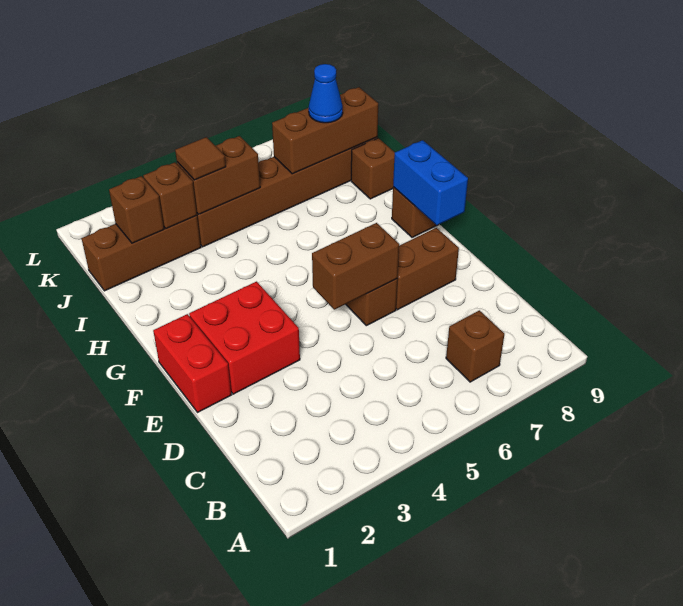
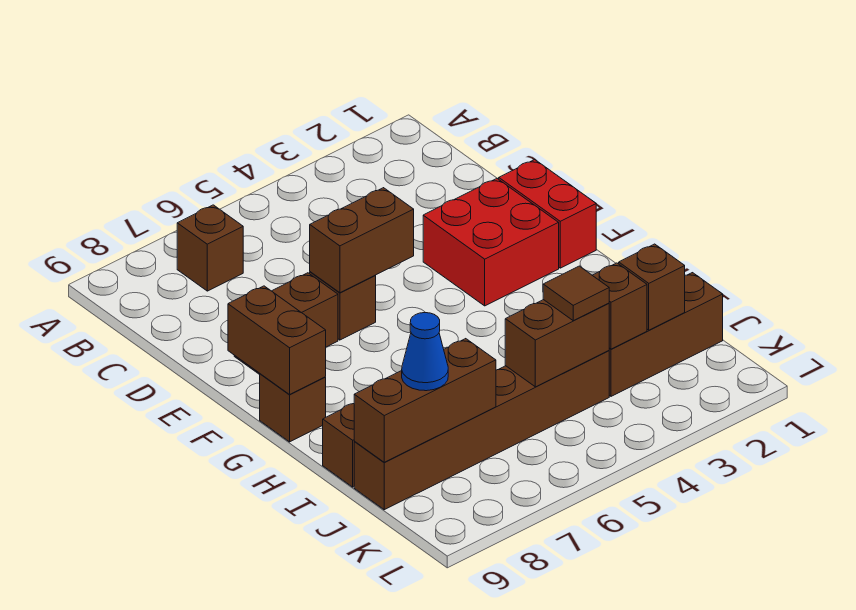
blue 1x2 brick [393,140,468,225] -> brown 1x2 brick [228,286,326,394]

